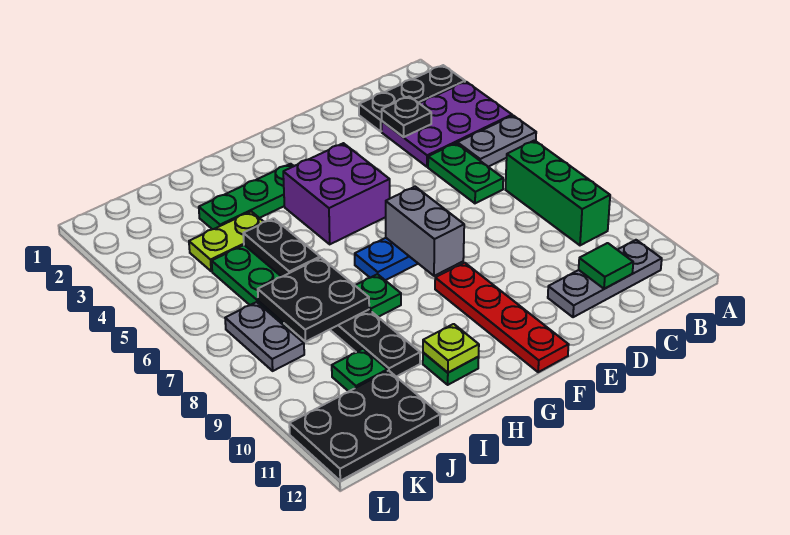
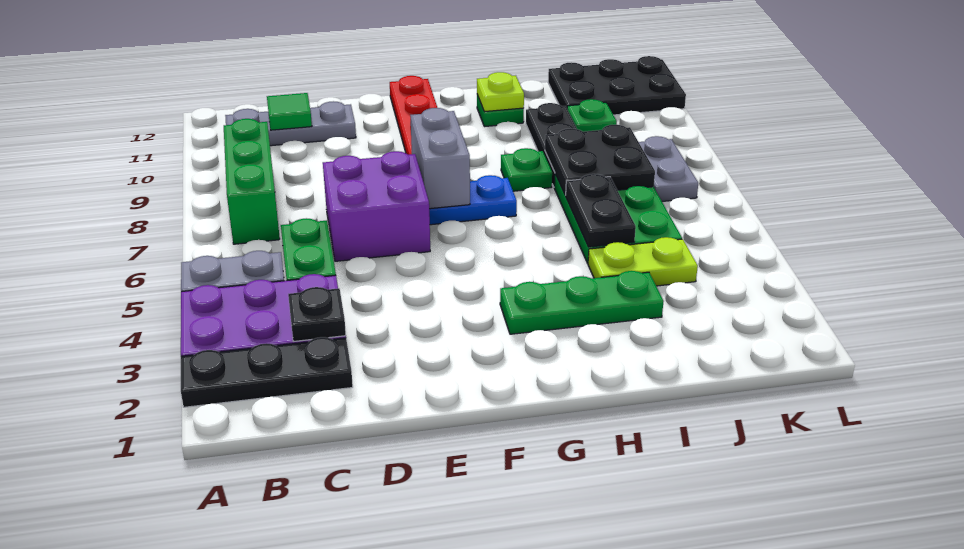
purple 2x2 brick [283,143,390,244] -> purple 2x2 brick moved to [323,151,430,261]

